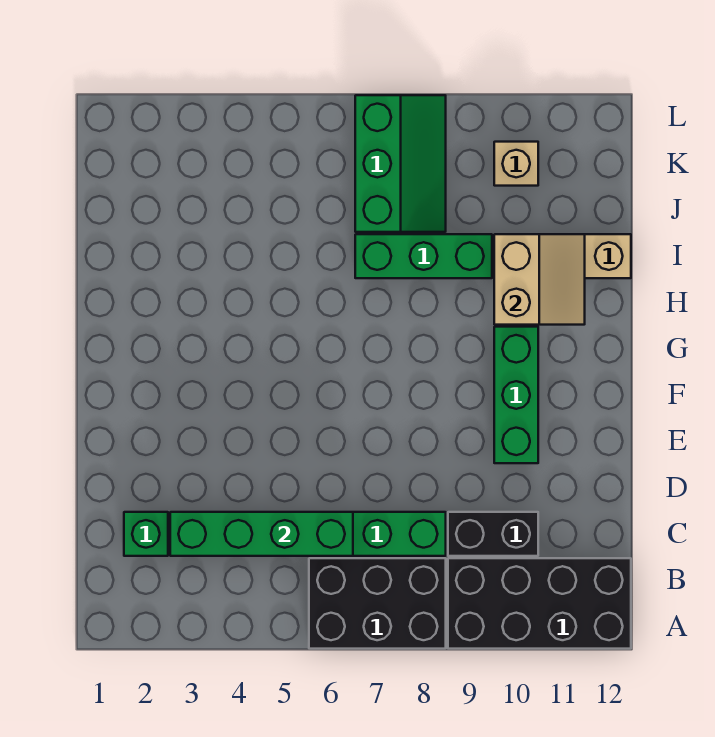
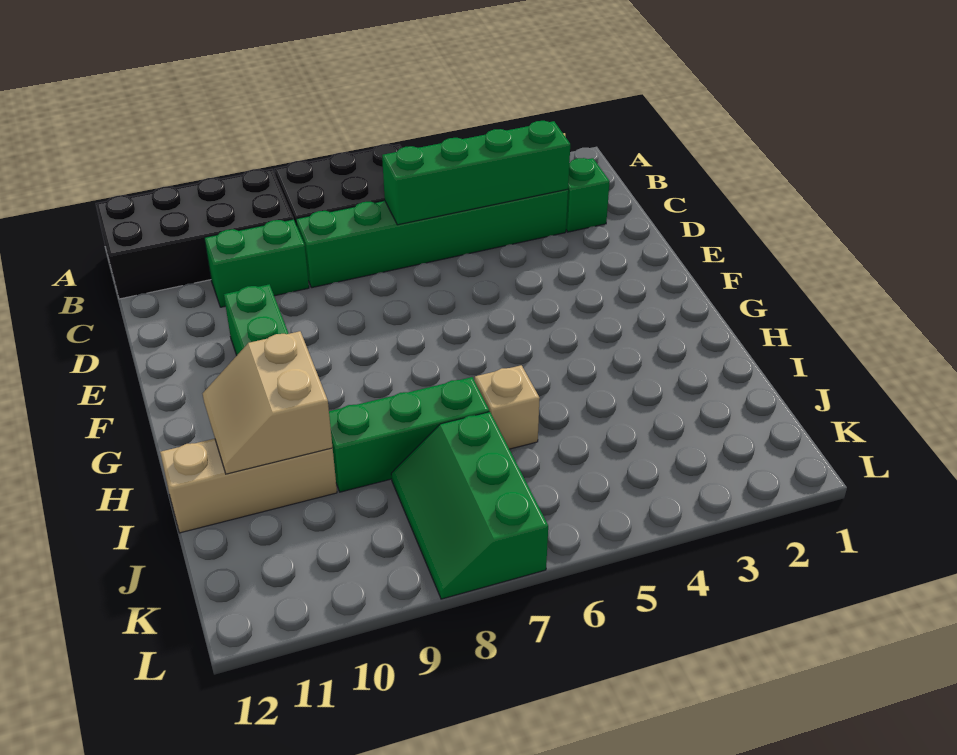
black 1x2 brick [448,512,538,556] -> green 1x2 brick [204,219,309,307]
tan 1x1 brick [494,142,538,186] -> tan 1x1 brick moved to [475,365,540,449]

